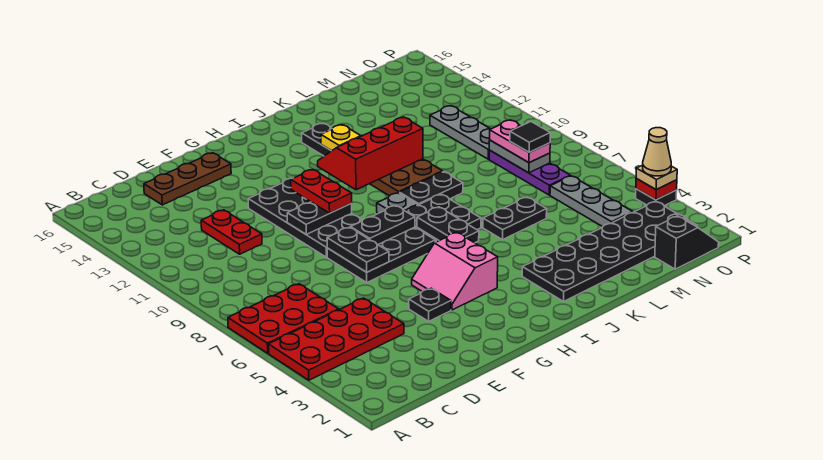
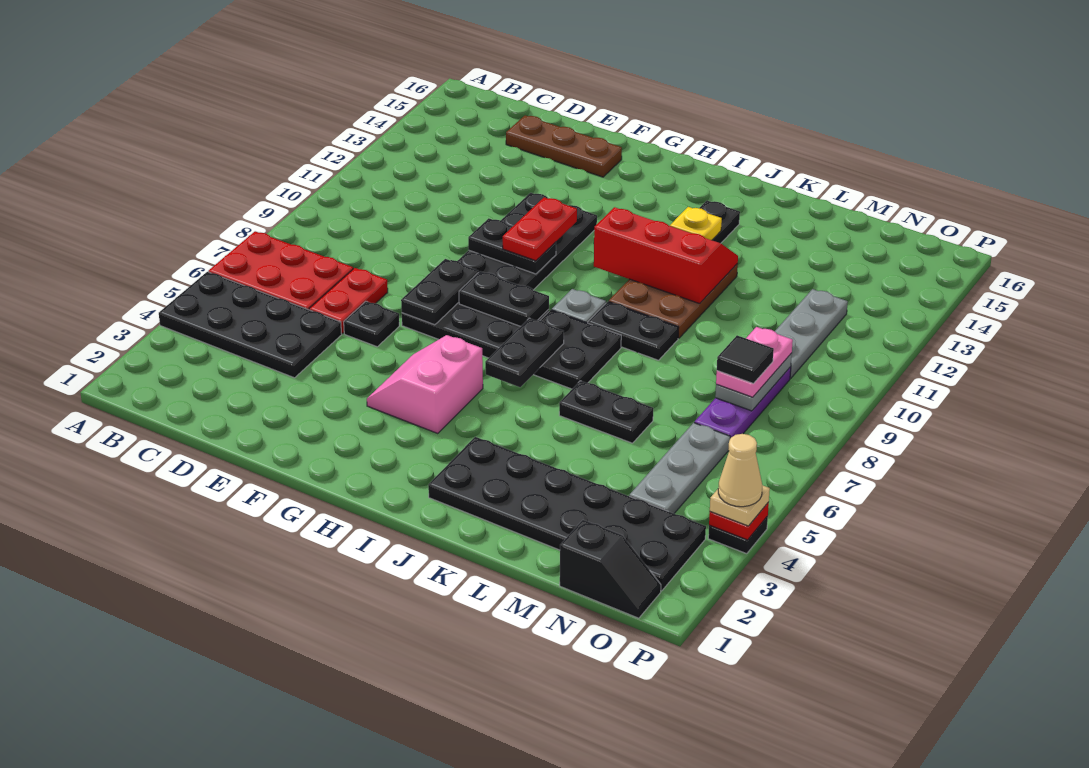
red 2x4 plate [268,298,404,380] -> black 2x4 plate [159,272,342,378]
red 1x2 plate [201,210,262,254] -> red 1x2 plate moved to [309,268,388,334]
black 1x1 plate [409,288,451,321] -> black 1x1 plate moved to [344,301,399,347]

